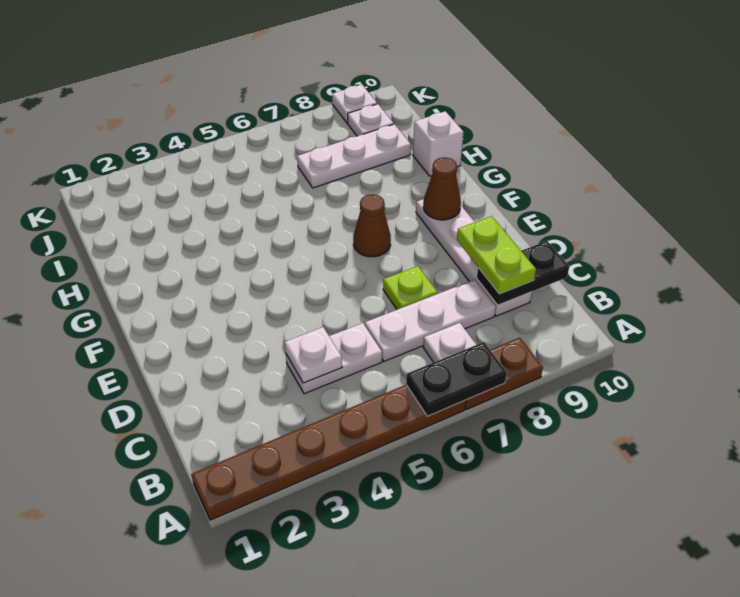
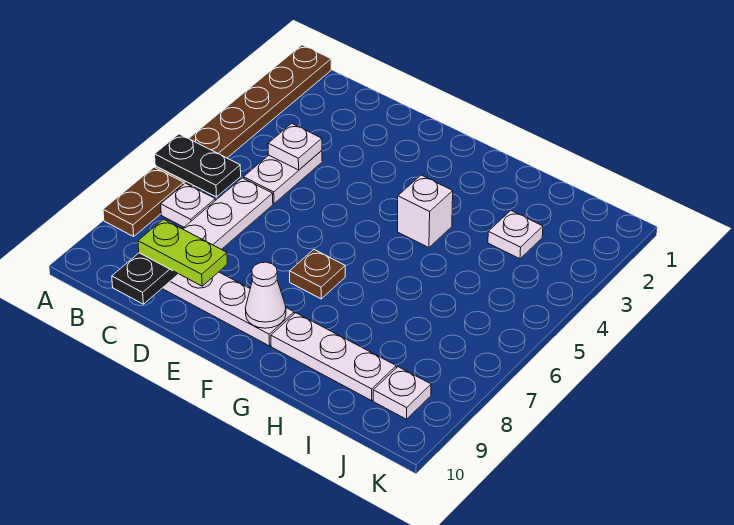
black 1x2 plate [406,342,507,416] -> black 1x2 plate turned to [155,134,241,197]
lime 1x1 plate [383,266,438,310] -> none
brown 1x1 cone [353,194,391,257] -> brown 1x1 plate [290,250,345,299]
brown 1x1 cone [423,157,461,220] -> white 1x1 cone [245,262,286,328]
white 1x1 brick [413,111,464,176] -> white 1x1 brick moved to [397,175,453,248]
white 1x3 plate [297,124,411,188] -> white 1x3 plate turned to [271,313,396,401]
white 1x1 plate [332,85,377,123] -> white 1x1 plate moved to [488,211,543,259]

